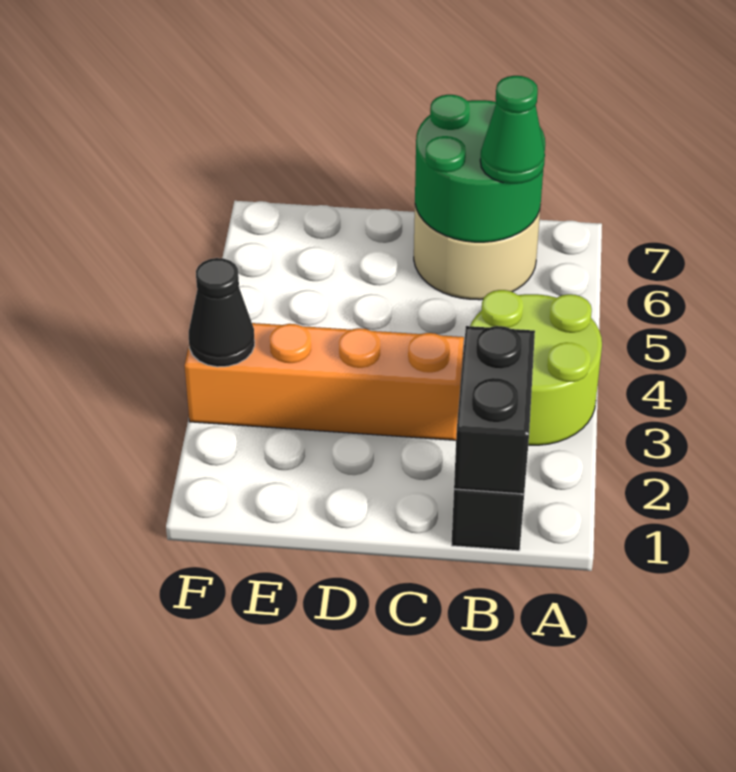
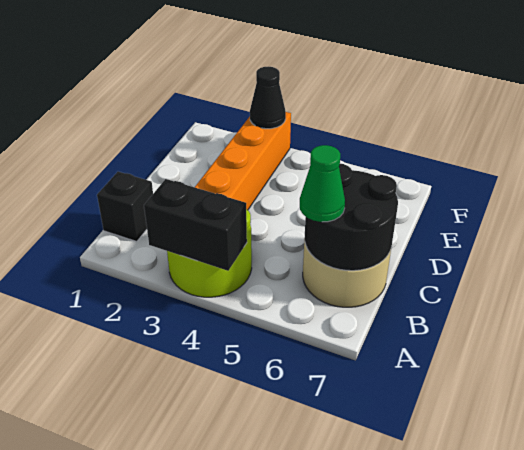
black 1x2 brick [454,326,535,494] -> black 1x2 brick moved to [144,179,247,271]
green 2x2 round brick [415,95,545,242] -> black 2x2 round brick [305,164,398,271]

